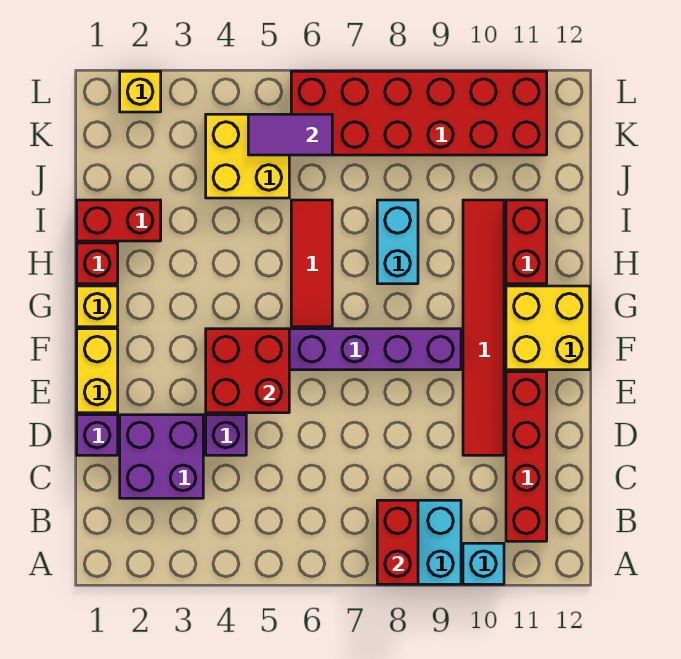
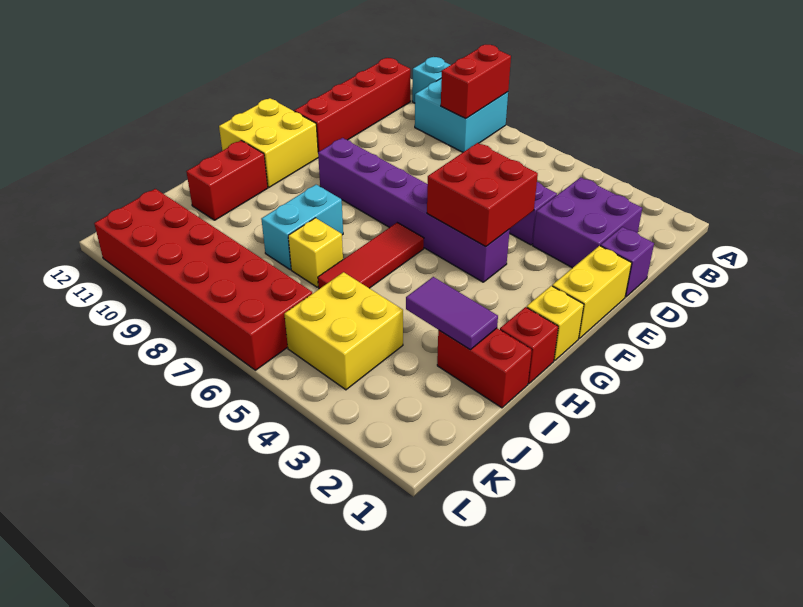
red 1x6 tile [463,200,504,455] -> none
purple 1x2 tile [248,114,332,155] -> purple 1x2 tile moved to [406,277,498,350]
yellow 1x1 brick [120,71,161,112] -> yellow 1x1 brick moved to [288,218,343,287]

